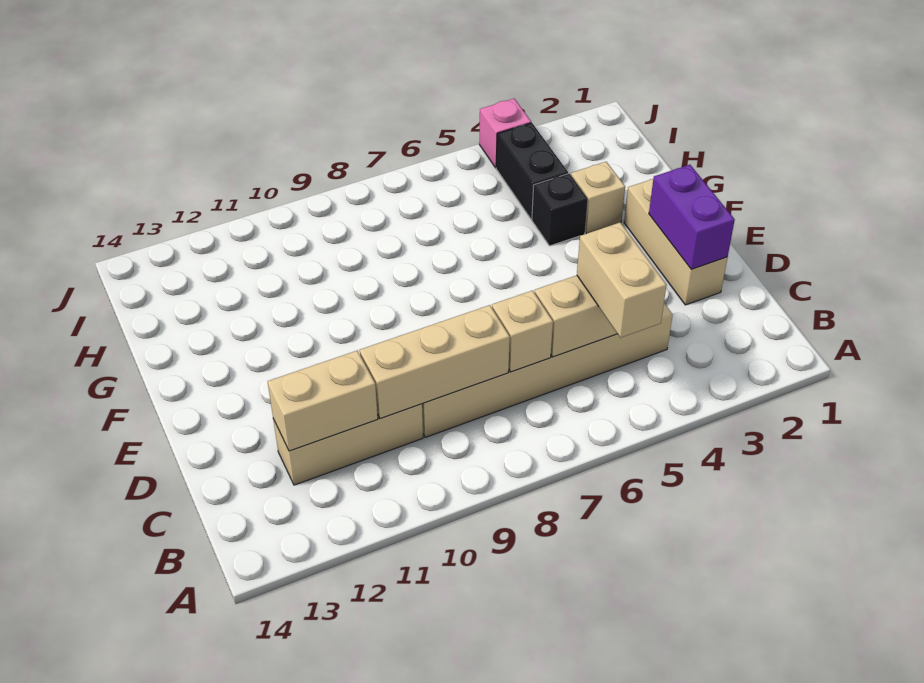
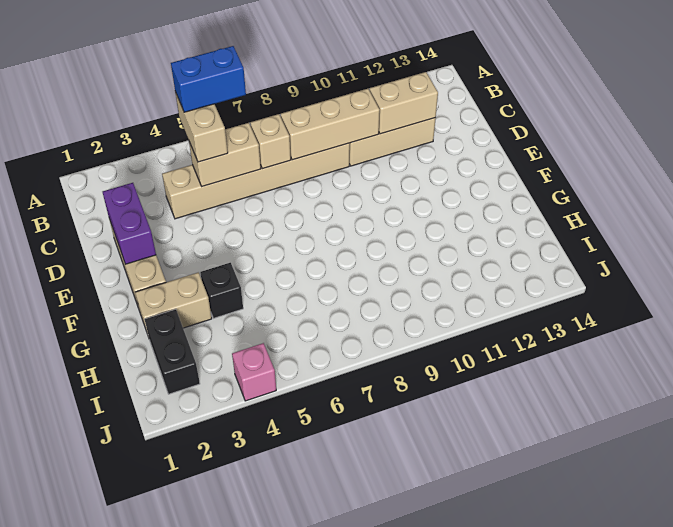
none -> blue 1x2 brick [171,46,246,112]
tan 1x1 brick [571,162,625,234] -> tan 1x2 brick [135,272,212,337]
black 1x2 brick [496,123,568,219] -> black 1x2 brick moved to [144,309,200,394]

